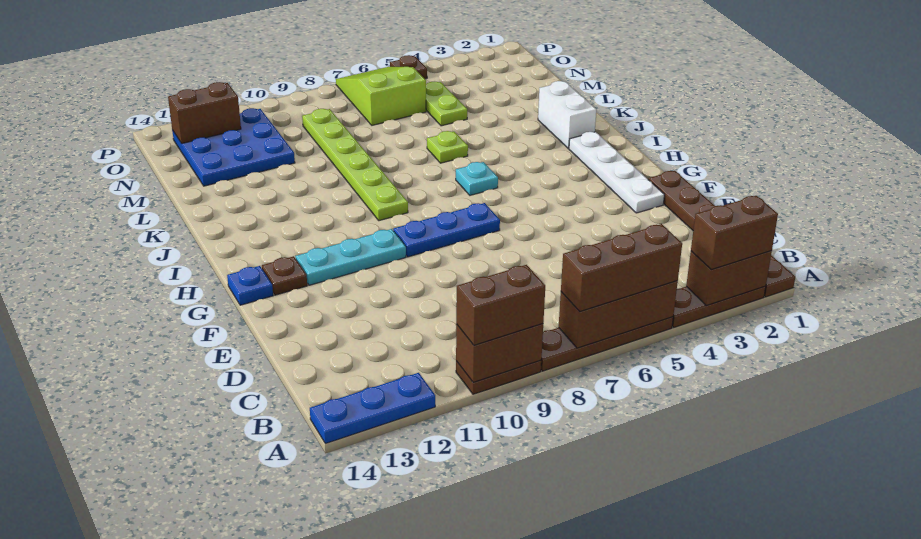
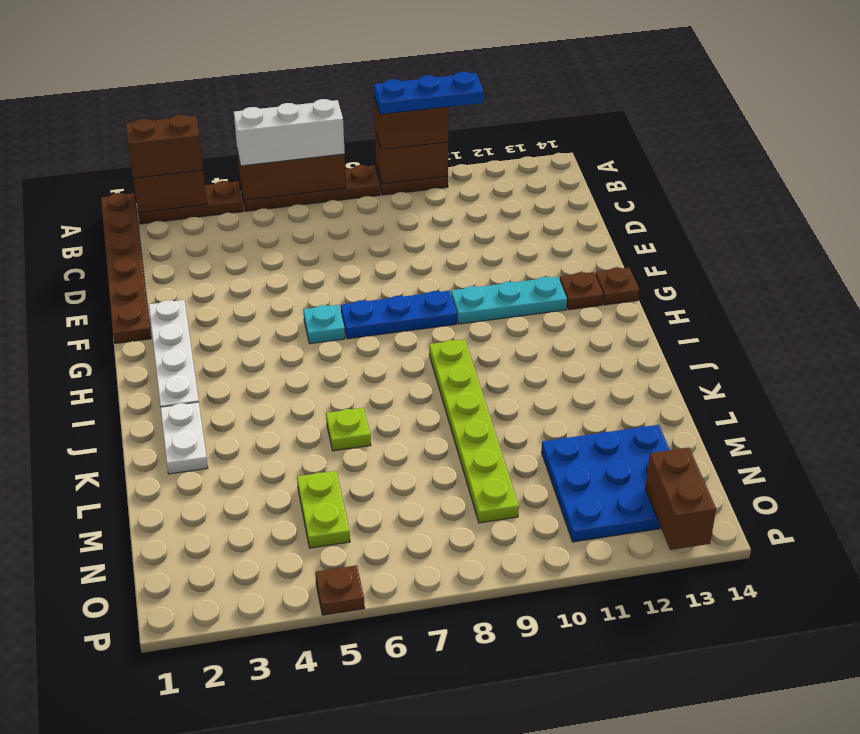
brown 1x3 brick [561,224,682,312] -> white 1x3 brick [234,99,345,166]
blue 1x3 plate [310,373,435,444] -> blue 1x3 plate moved to [374,72,484,114]
blue 1x1 plate [227,266,273,305] -> brown 1x1 plate [595,268,639,305]
cyan 1x1 plate [456,162,498,195] -> cyan 1x1 plate moved to [303,305,345,344]
white 1x2 brick [538,81,596,148] -> white 1x2 plate [160,402,208,474]
lime 2x3 slope [336,67,426,125] -> none
brown 1x2 brick [168,82,241,143] -> brown 1x2 brick turned to [645,448,716,550]

